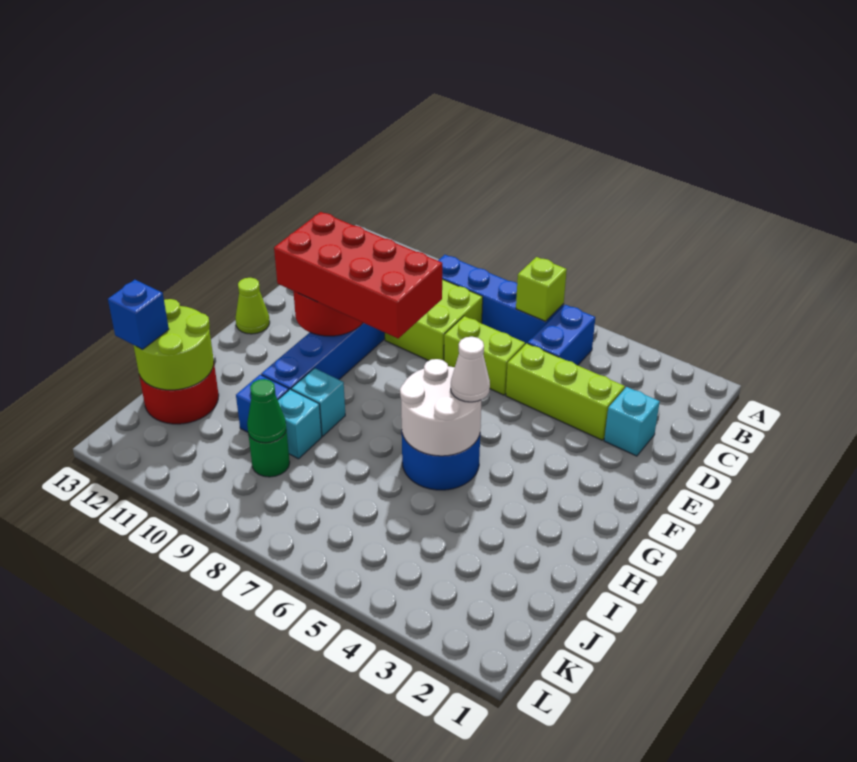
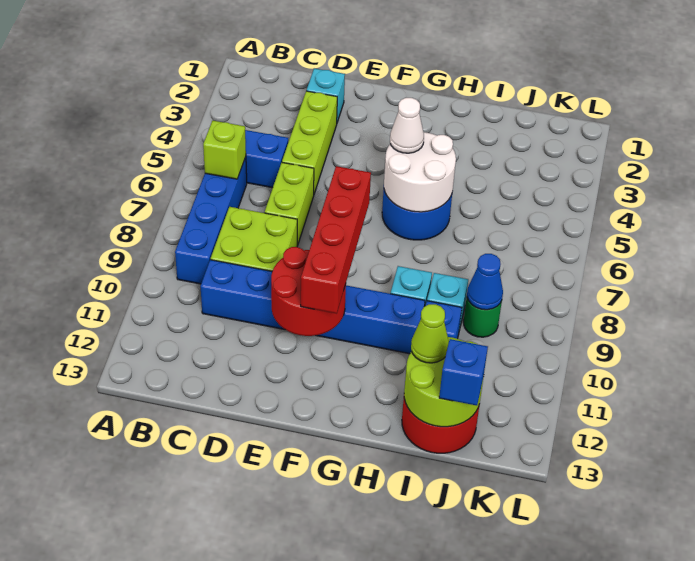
red 2x4 brick [274,212,442,338] -> red 1x4 brick [301,166,371,314]
lime 1x1 cone [236,278,270,334] -> lime 1x1 cone moved to [411,304,449,363]
green 1x1 cone [247,379,286,443] -> blue 1x1 cone [467,254,503,310]

